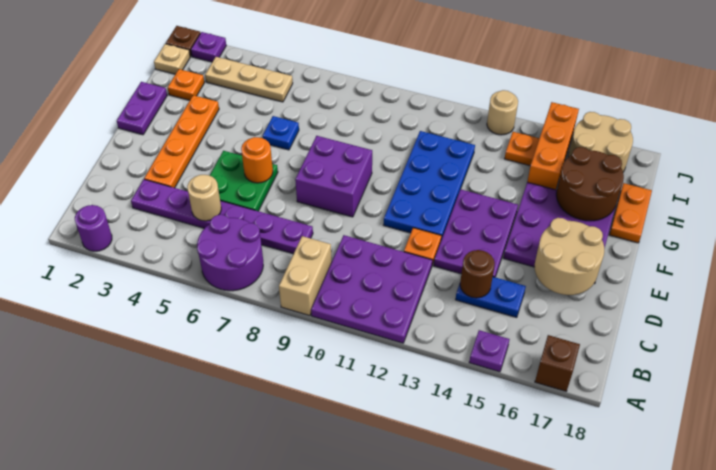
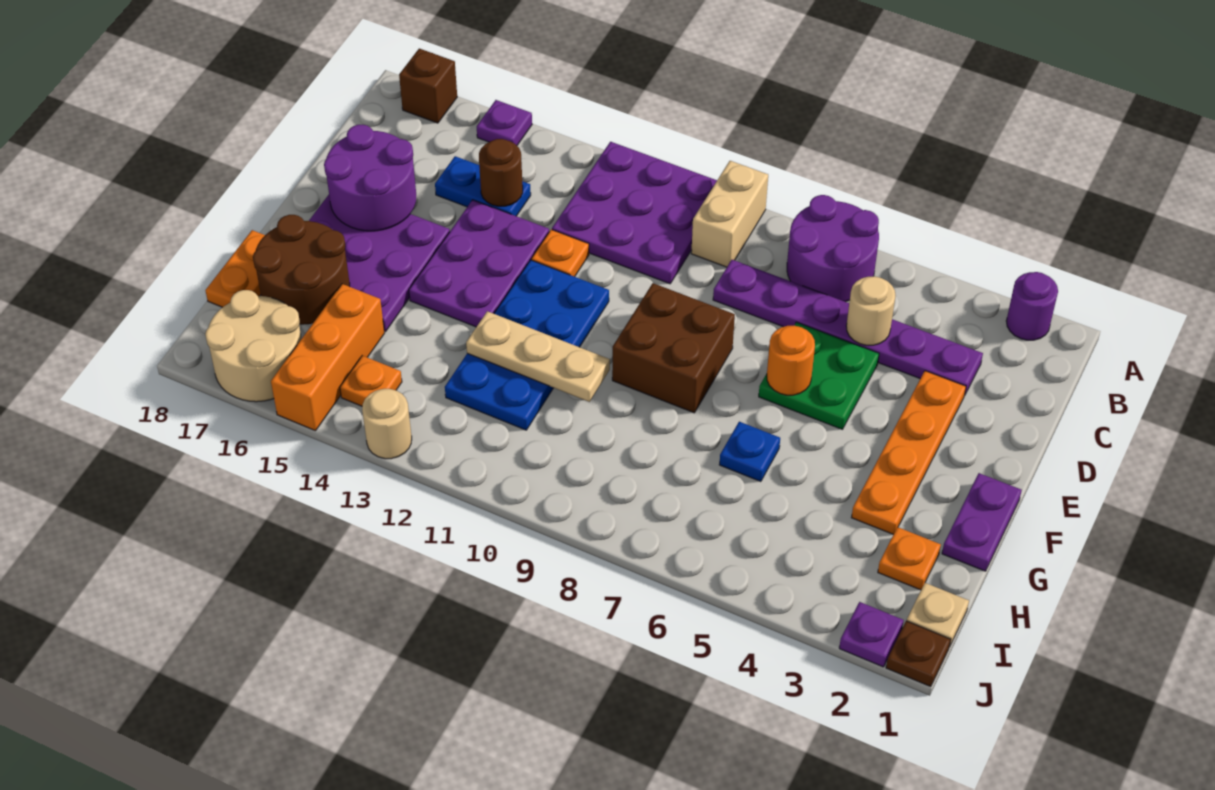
tan 2x2 round brick [535,218,604,295] -> purple 2x2 round brick [324,125,416,231]
purple 2x2 brick [295,136,372,217] -> brown 2x2 brick [612,283,735,413]
tan 1x3 plate [205,57,293,102] -> tan 1x3 plate moved to [466,311,610,402]

